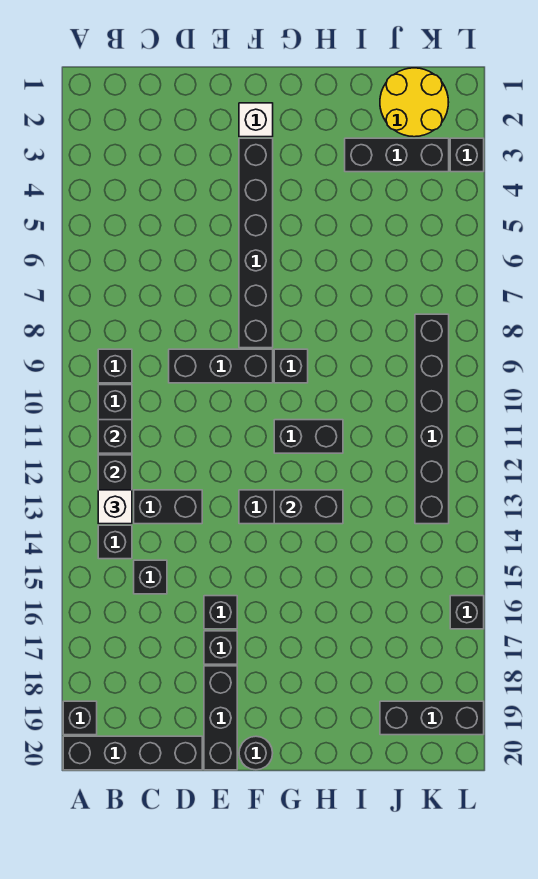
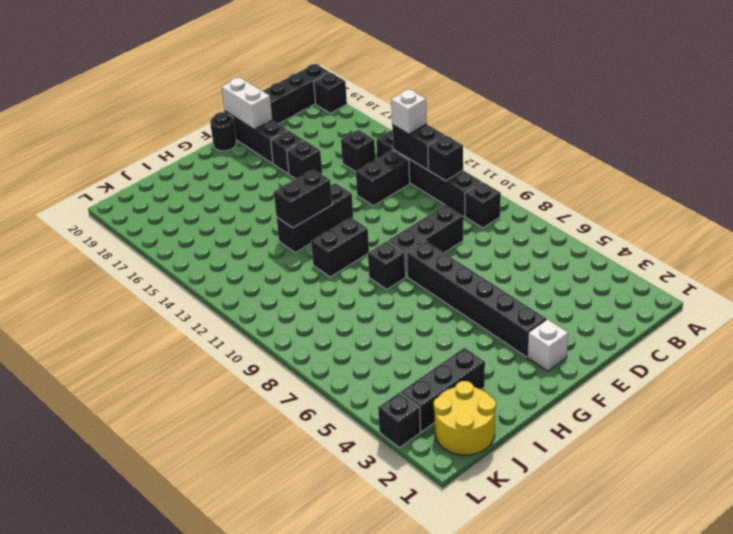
none -> white 1x2 brick [222,77,272,129]
black 1x3 brick [380,701,484,735] -> none
black 1x6 brick [415,314,449,524] -> none
black 1x1 brick [450,596,484,629] -> none

